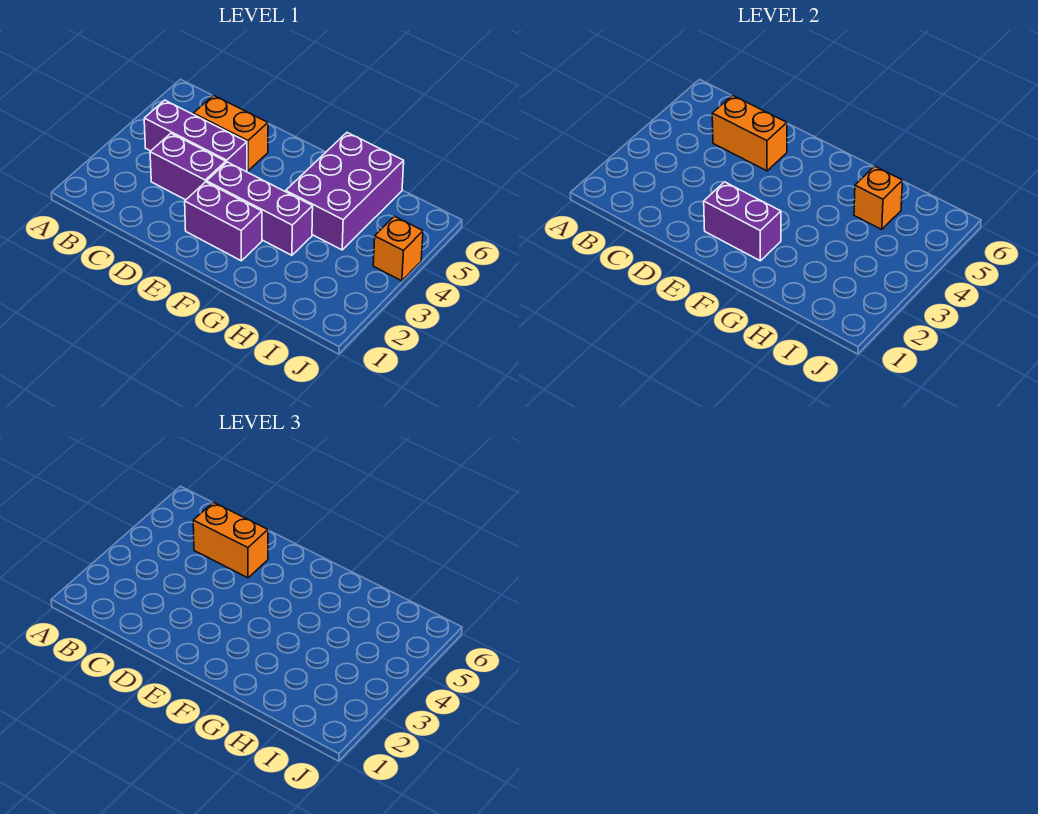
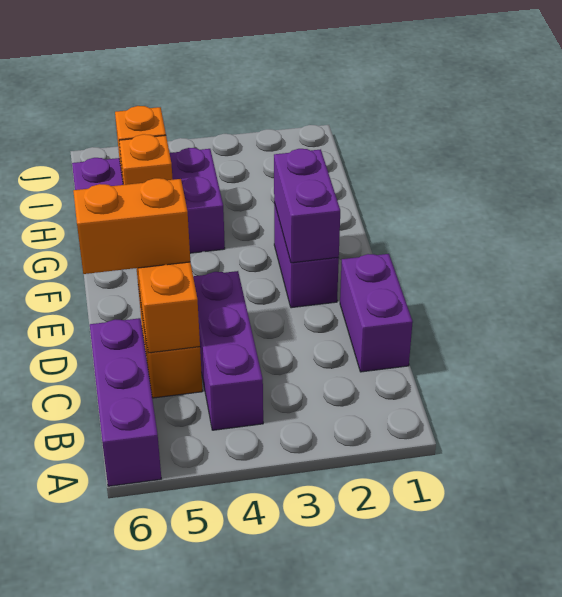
purple 1x2 brick [150,133,226,200] -> purple 1x2 brick moved to [340,254,413,372]
orange 1x2 brick [193,502,268,578] -> orange 1x2 brick turned to [73,178,190,274]
purple 1x3 brick [207,162,313,255] -> purple 1x3 brick moved to [90,318,161,486]
orange 1x1 brick [373,216,423,281] -> orange 1x1 brick moved to [119,134,173,185]

